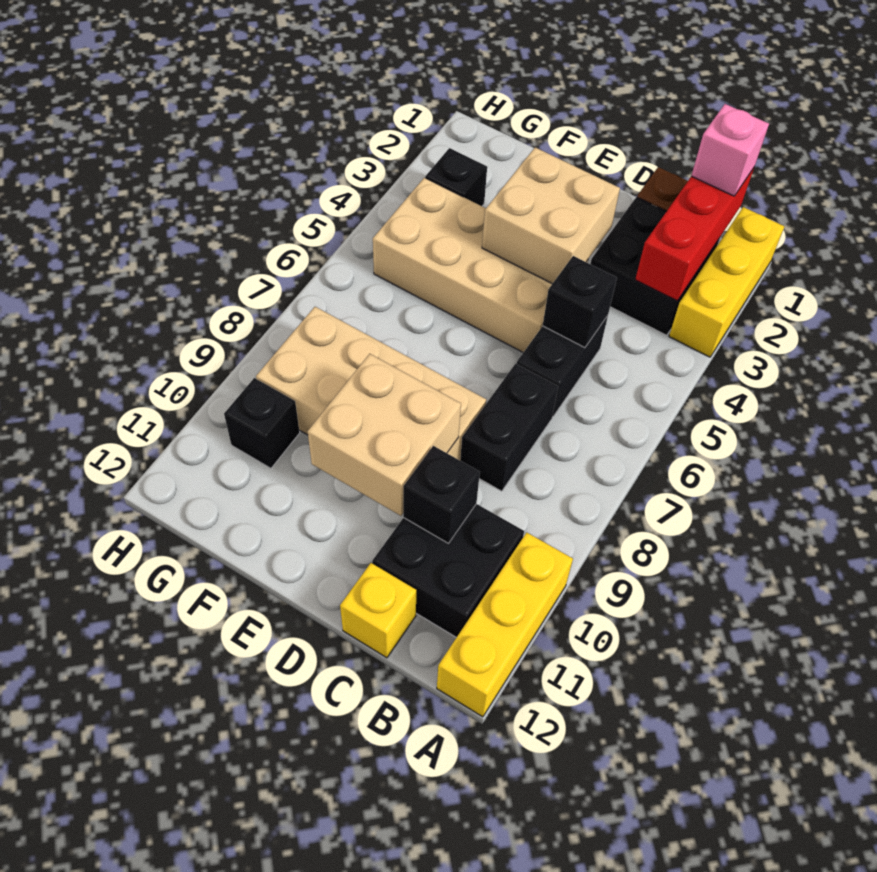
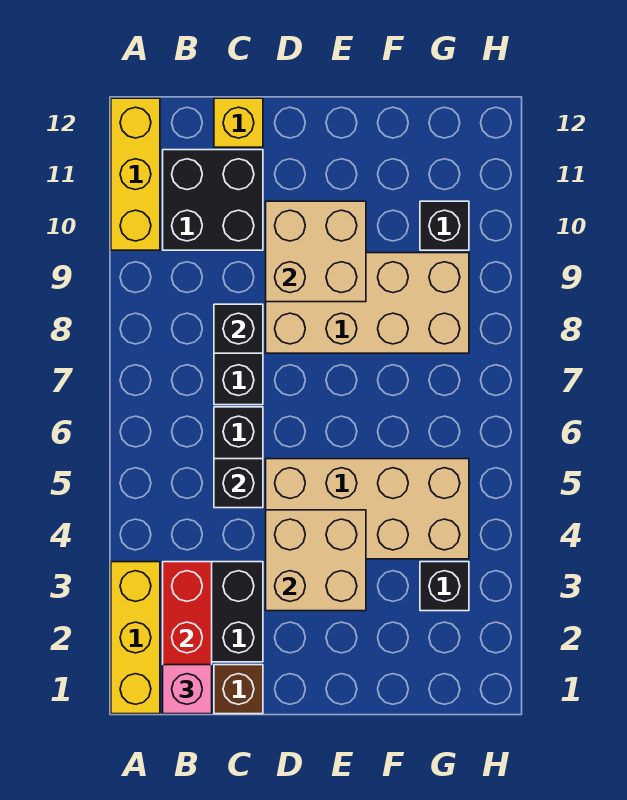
black 1x1 brick [403,446,480,543] -> black 1x1 brick moved to [214,304,263,353]

